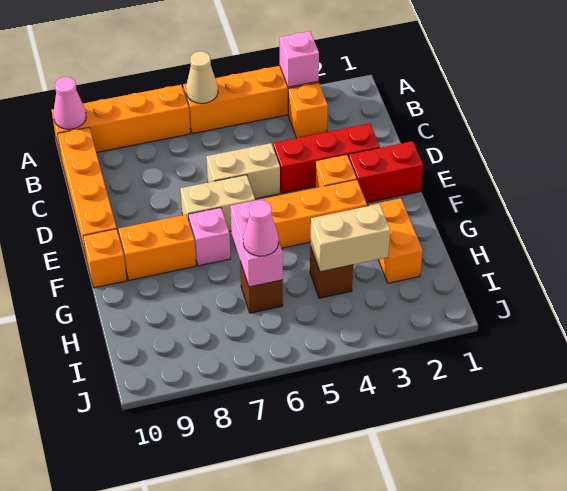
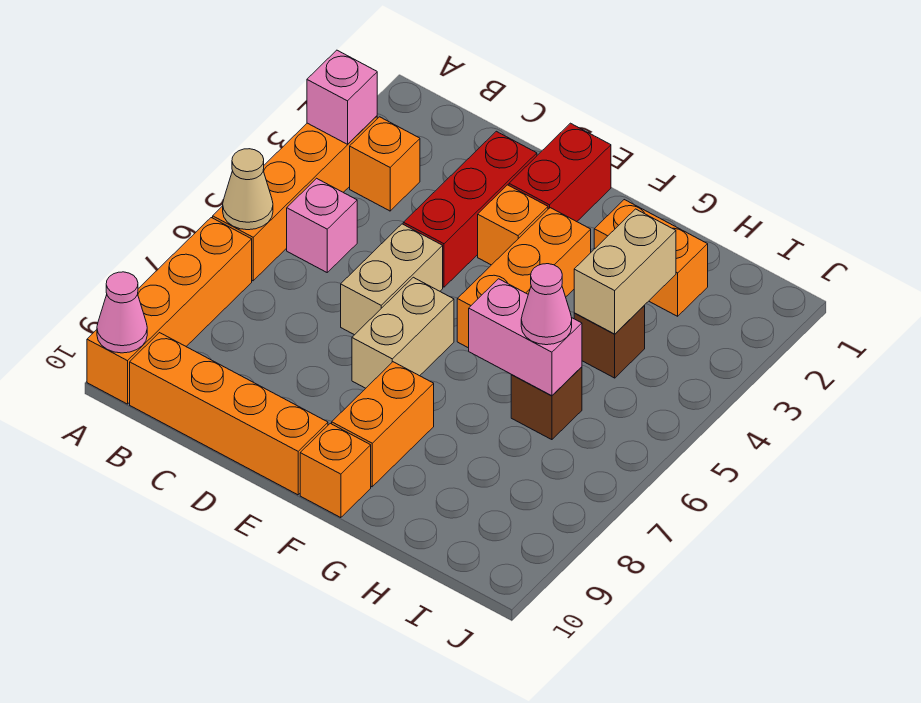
pink 1x1 brick [188,208,230,266] -> pink 1x1 brick moved to [287,178,357,272]

